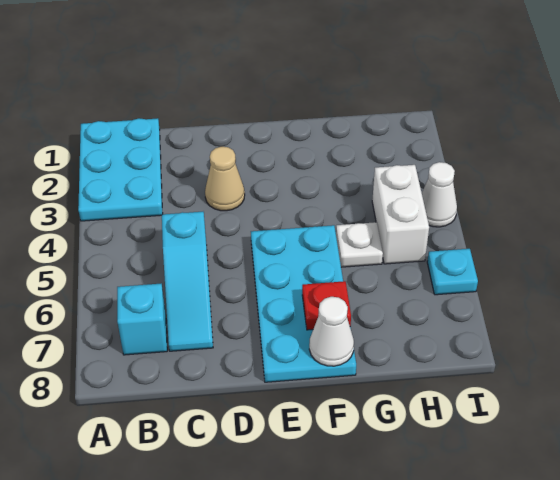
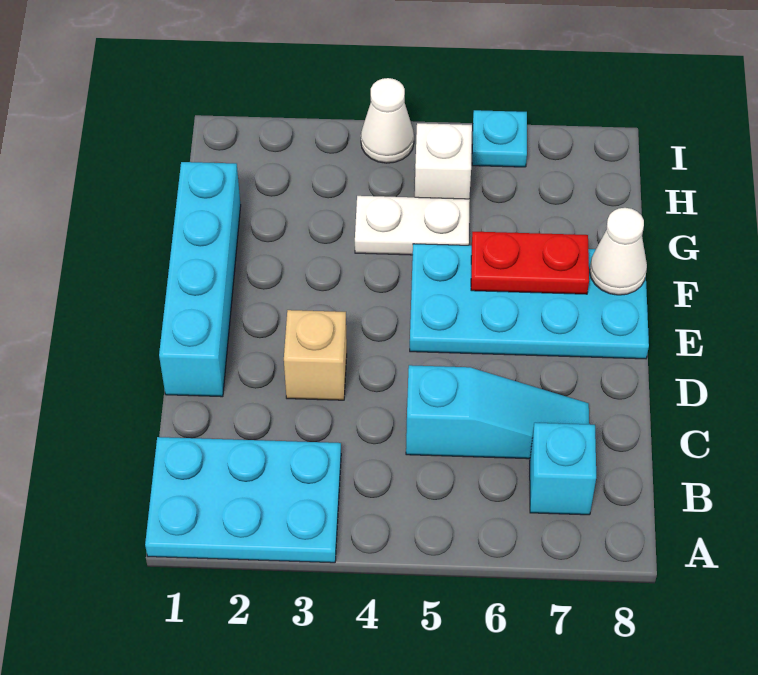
none -> cyan 1x4 brick [159,162,241,397]
tan 1x1 cone [205,147,245,211] -> tan 1x1 brick [284,310,347,400]
red 1x1 plate [302,281,351,330] -> red 1x2 plate [471,232,589,294]
white 1x1 plate [336,222,383,267] -> white 1x2 plate [355,196,470,255]
white 1x2 brick [372,165,429,264] -> white 1x1 brick [415,123,472,199]

